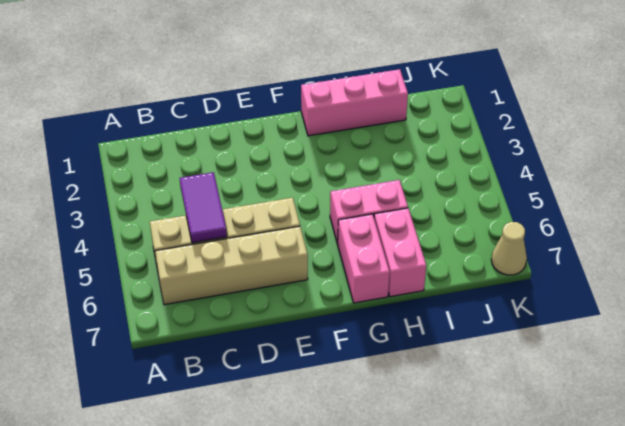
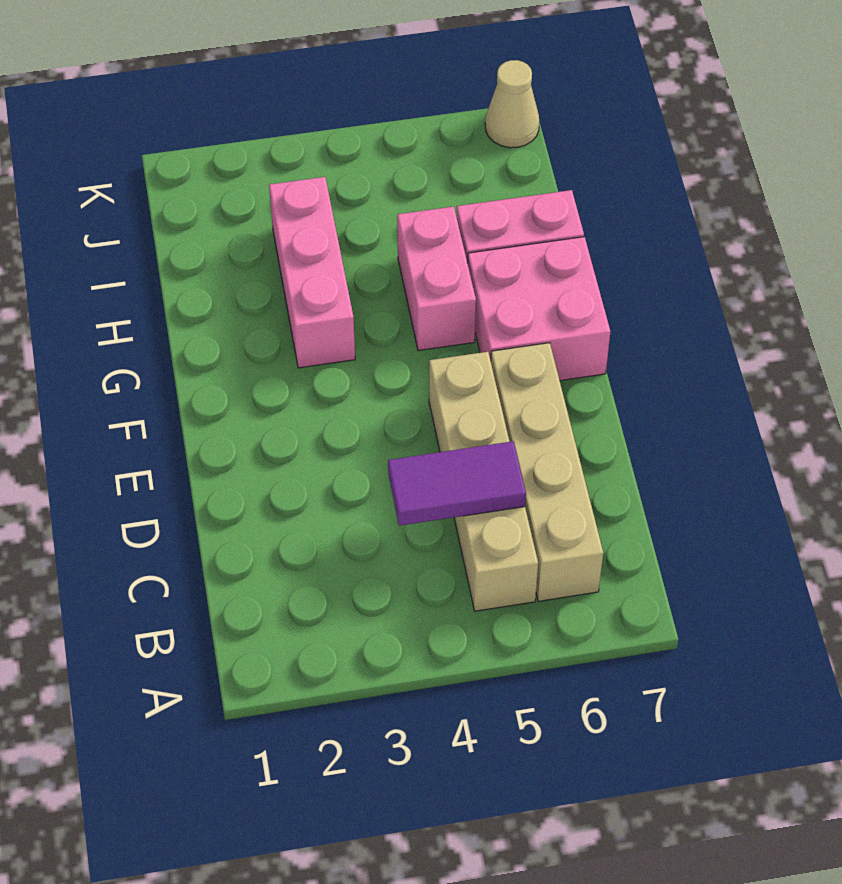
pink 1x3 brick [301,69,408,136] -> pink 1x3 brick moved to [269,177,355,368]
pink 1x2 brick [338,214,390,303] -> pink 2x2 brick [468,237,610,381]

